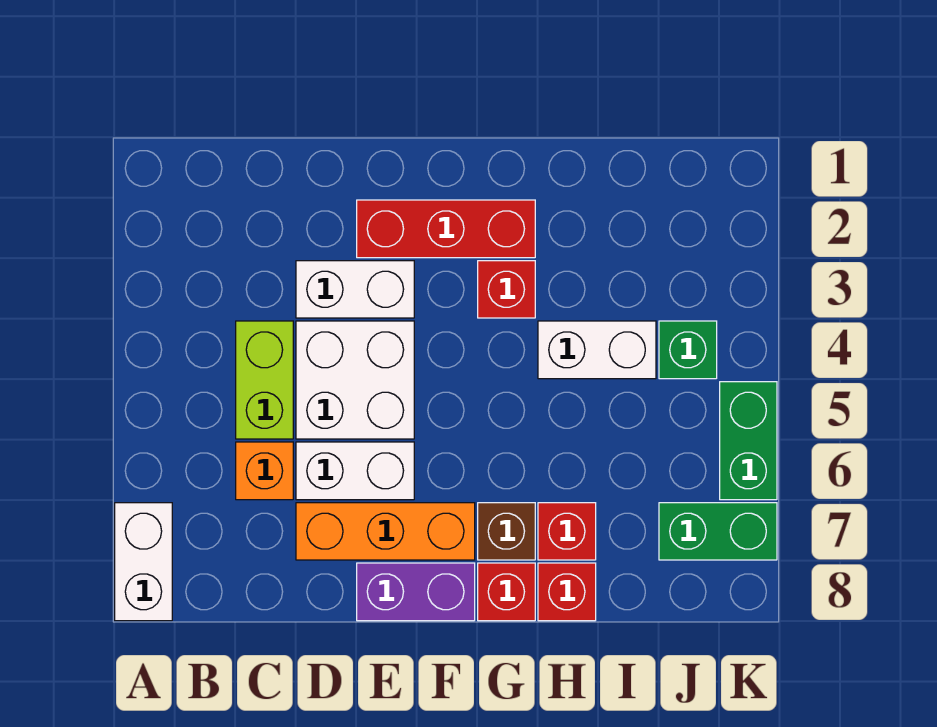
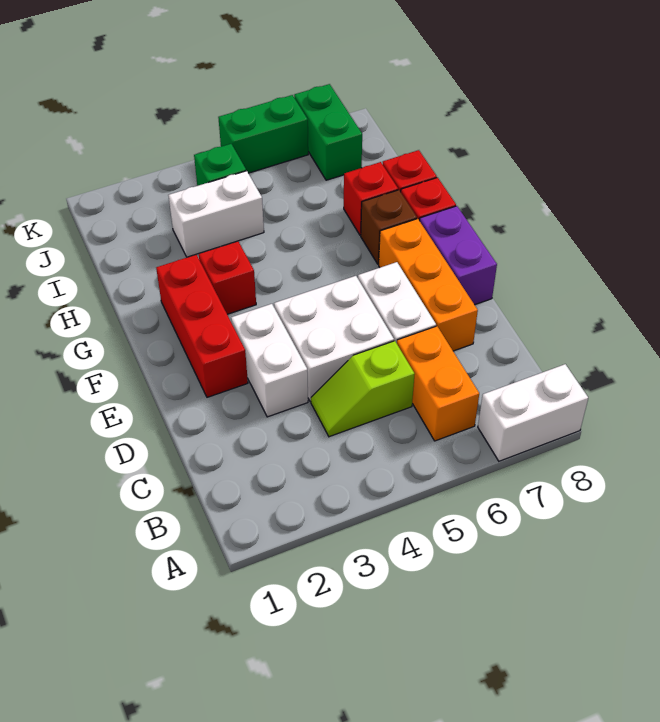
lime 1x2 brick [236,321,293,439] -> lime 1x2 slope [311,341,415,437]
orange 1x1 brick [236,442,293,500] -> orange 1x2 brick [397,326,479,441]
white 1x2 brick [538,321,656,379] -> white 1x2 brick turned to [168,171,264,257]

